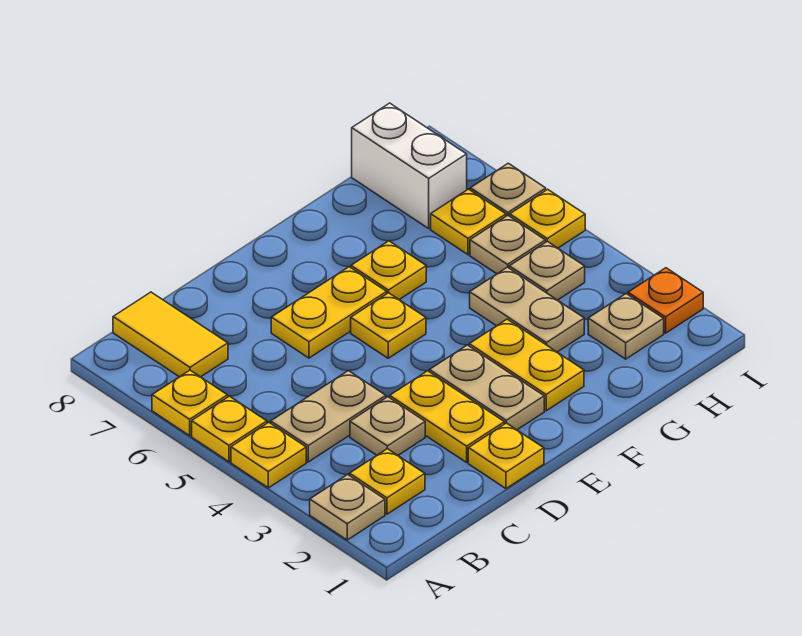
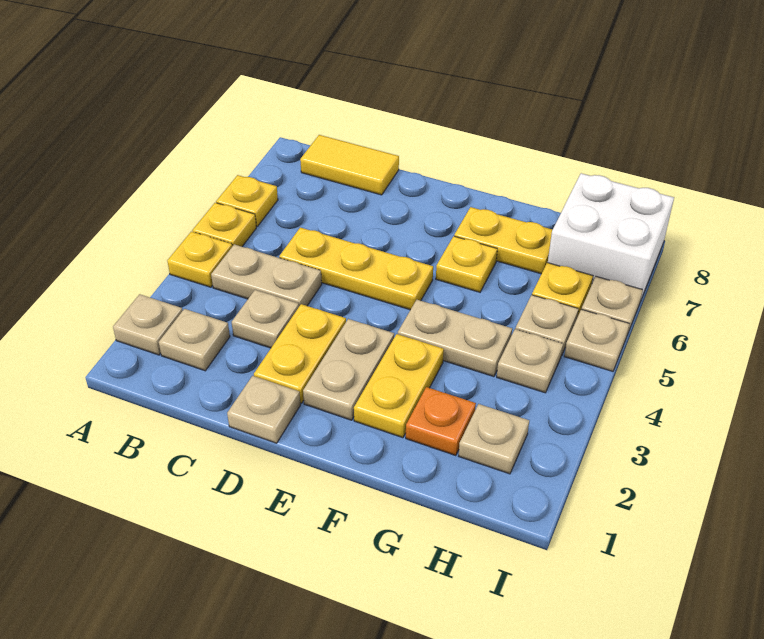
yellow 1x1 plate [350,449,425,514] -> tan 1x1 plate [159,309,230,371]
yellow 1x2 tile [113,292,228,377] -> yellow 1x2 tile turned to [300,135,399,195]
yellow 1x1 plate [468,423,544,489] -> tan 1x1 plate [227,376,300,443]
yellow 1x2 plate [271,267,387,358] -> yellow 1x2 plate moved to [454,207,553,274]
yellow 1x1 plate [351,293,426,358] -> yellow 1x3 plate [279,227,433,310]
tan 1x2 plate [470,267,584,352] -> tan 1x2 plate turned to [398,300,512,377]
white 1x2 brick [352,103,467,228] -> white 2x2 brick [548,173,674,301]
orange 1x1 plate [628,268,703,333] -> orange 1x1 plate moved to [406,387,476,456]
yellow 1x1 plate [510,189,585,248] -> tan 1x1 plate [564,309,629,371]

